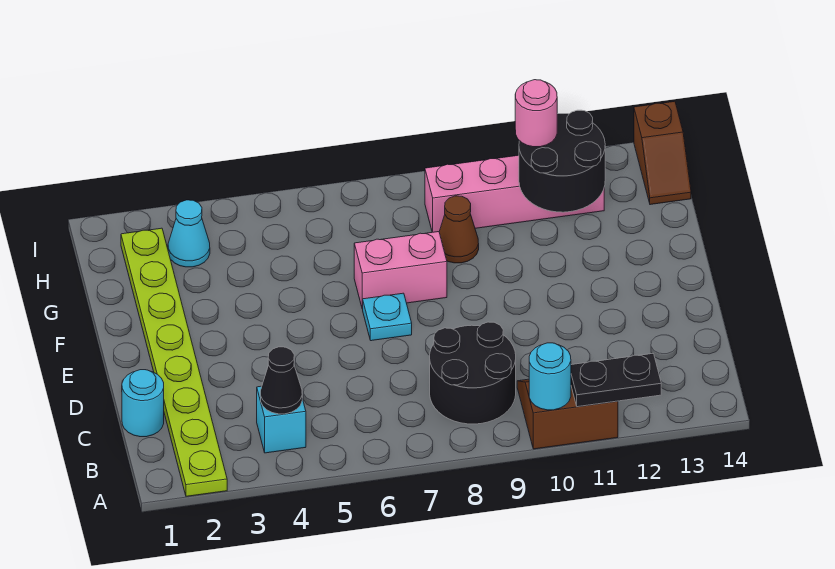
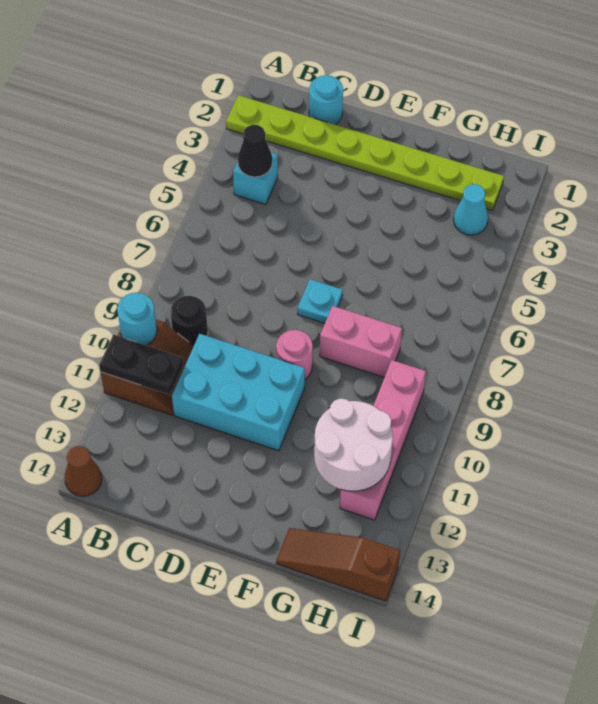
black 1x2 plate [571,354,661,407] -> black 1x2 plate turned to [99,335,184,395]
black 2x2 round brick [430,322,516,424] -> black 1x1 round brick [170,296,208,346]
none -> cyan 2x3 brick [172,334,305,451]
pink 1x2 brick [354,232,447,309] -> pink 1x2 brick turned to [320,306,402,377]
brown 1x1 cone [439,196,479,263] -> brown 1x1 cone moved to [65,446,102,496]
black 2x2 round brick [519,110,605,212] -> white 2x2 round brick [314,399,393,491]
pink 1x1 round brick [515,80,557,147] -> pink 1x1 round brick moved to [276,330,313,379]
brown 1x2 slope [634,101,691,205] -> brown 1x3 slope [276,528,400,601]

